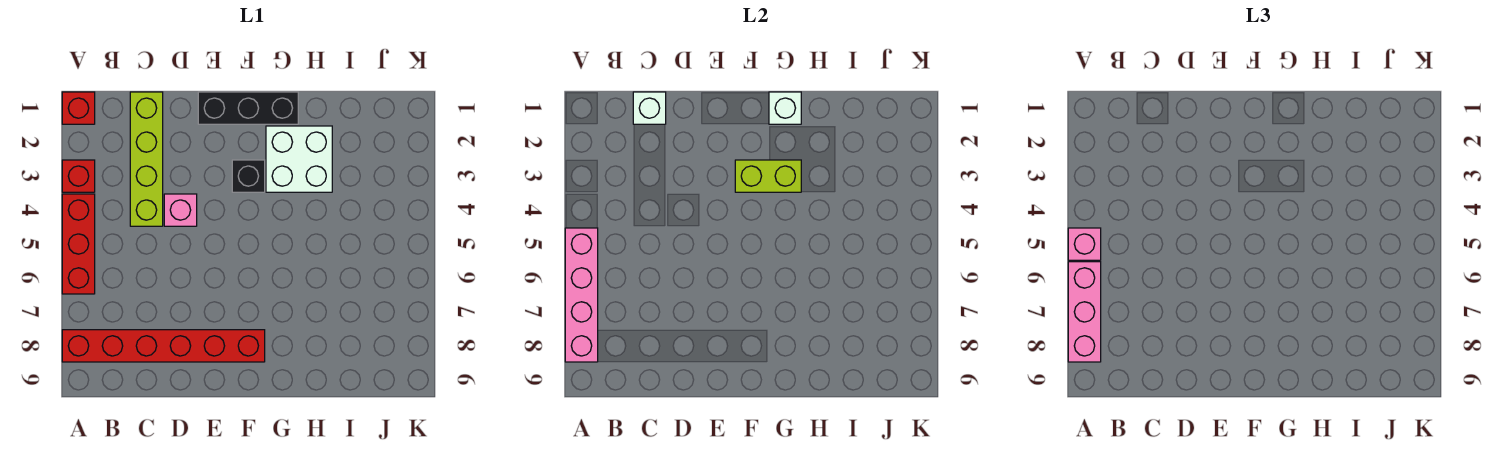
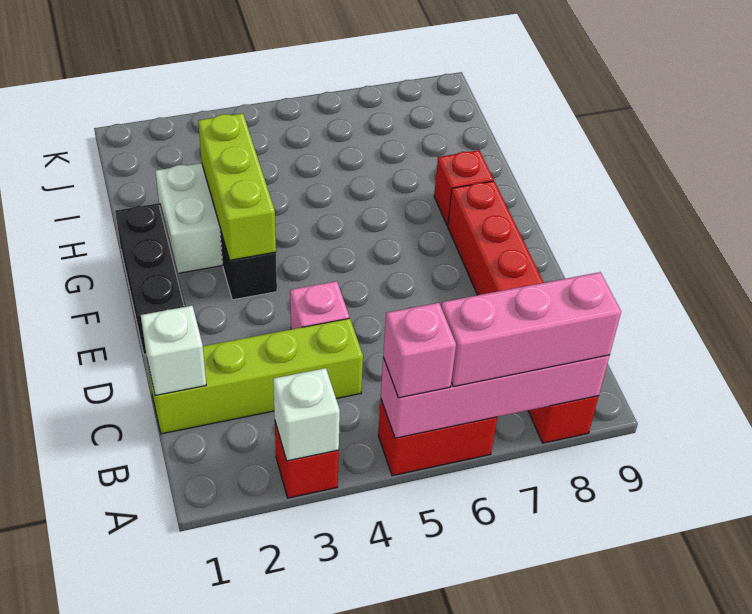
red 1x1 brick [62,92,95,124] -> red 1x1 brick moved to [434,150,494,226]
red 1x3 brick [62,194,95,294] -> red 1x2 brick [378,399,497,476]
lime 1x2 brick [735,160,801,192] -> lime 1x3 brick [198,113,276,260]
white 1x1 brick [769,92,801,124] -> white 1x1 brick moved to [273,368,340,461]

